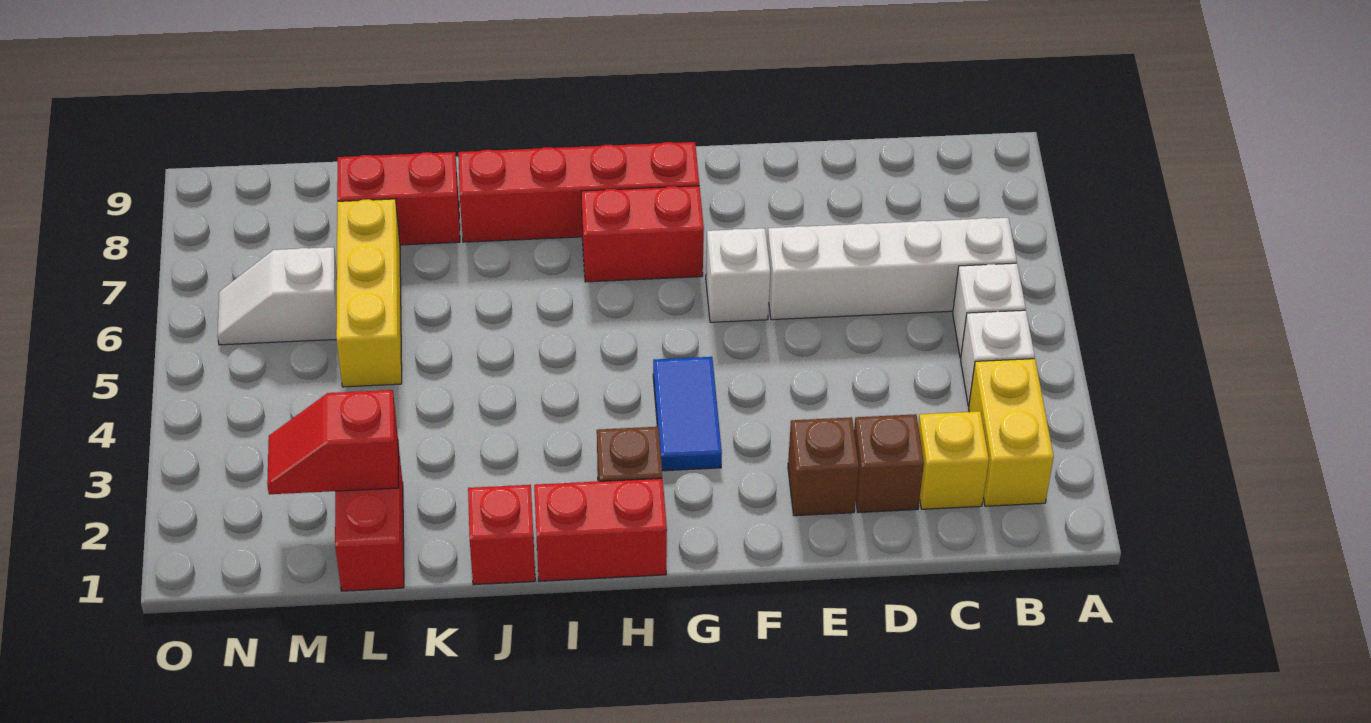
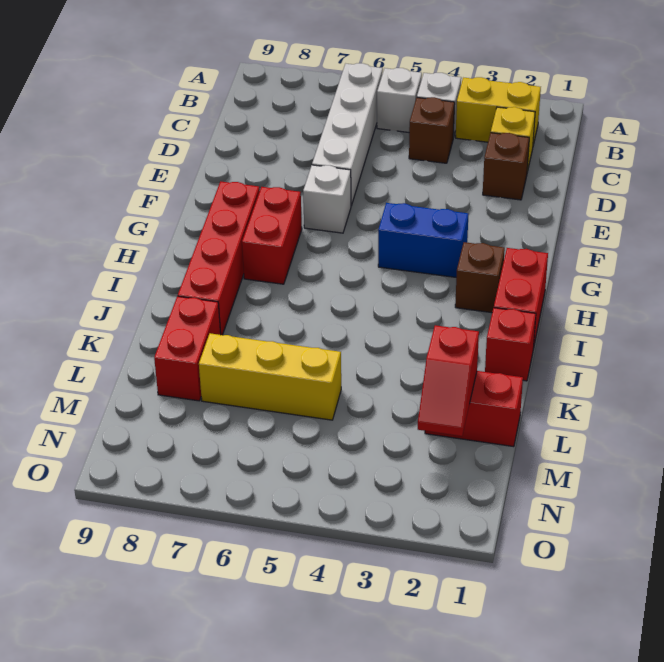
brown 1x1 brick [788,417,859,516] -> brown 1x1 brick moved to [409,97,455,163]
blue 1x2 tile [653,357,722,471] -> blue 1x2 brick [378,203,468,277]
white 1x2 slope [217,247,337,345] -> none

